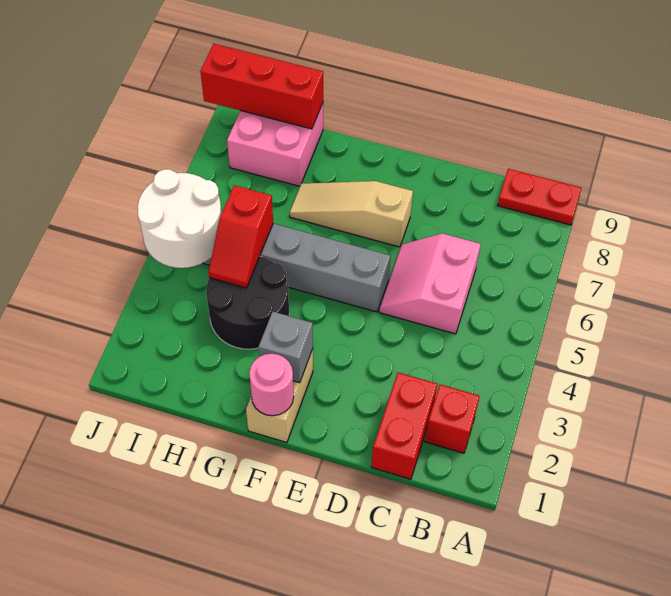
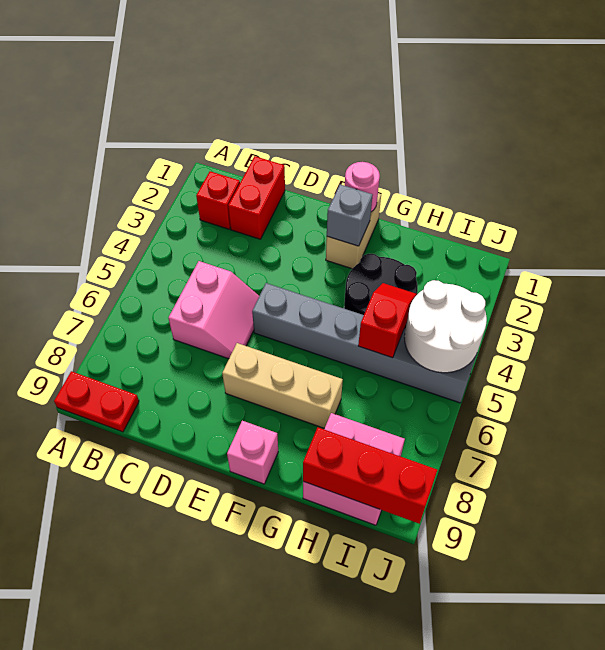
tan 1x3 slope [290,181,413,247] -> tan 1x3 brick [222,343,343,428]
none -> pink 1x1 brick [227,421,278,484]

